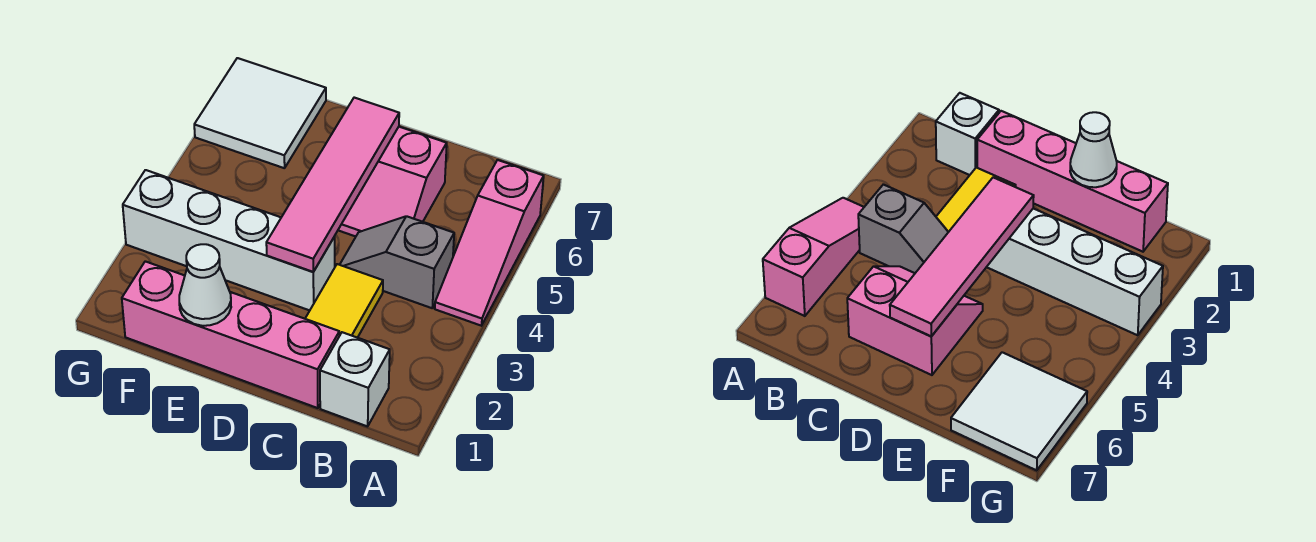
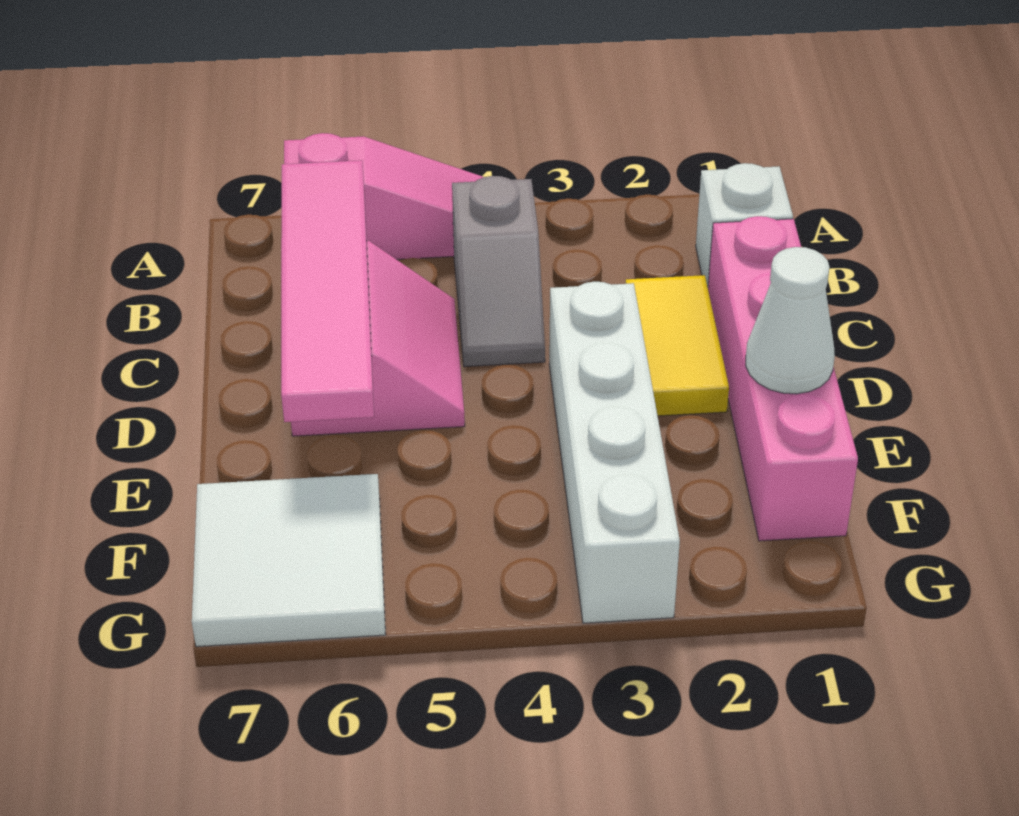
yellow 1x2 tile [305,264,383,338] -> yellow 1x2 tile turned to [626,275,729,416]
pink 1x4 tile [266,98,399,272] -> pink 1x4 tile turned to [281,160,374,422]

